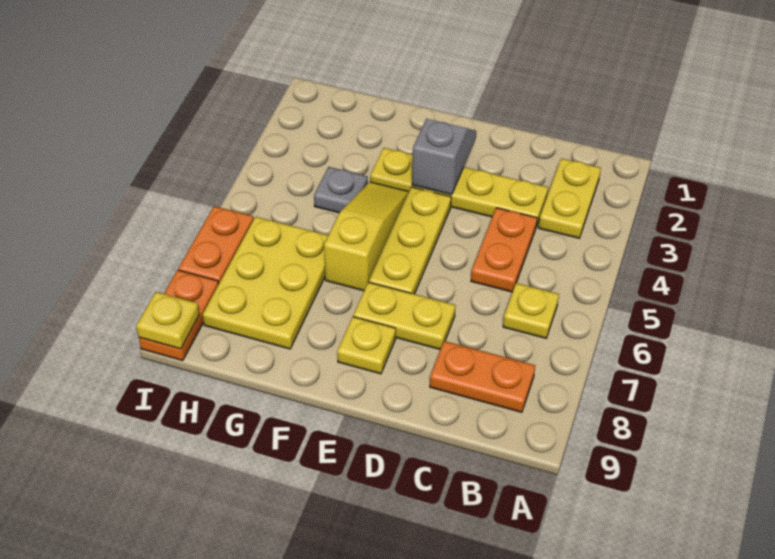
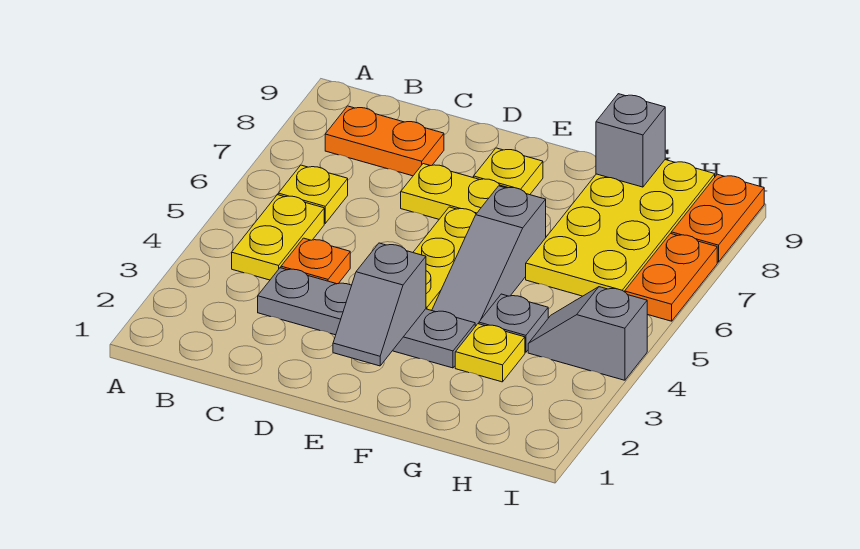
yellow 1x2 plate [538,158,601,238] -> yellow 1x2 plate moved to [232,195,324,280]
yellow 1x4 plate [370,148,548,227] -> grey 1x4 plate [258,268,475,368]
orange 1x2 plate [471,208,537,292] -> orange 1x1 plate [281,238,350,284]
yellow 1x3 slope [324,182,409,291] -> grey 1x3 slope [432,186,546,326]
yellow 2x3 plate [203,217,328,349] -> yellow 2x4 plate [526,160,715,296]
none -> grey 1x1 brick [596,94,665,187]
none -> grey 1x2 slope [528,287,647,380]
yellow 1x1 plate [136,292,199,349] -> yellow 1x1 plate moved to [455,324,525,382]

